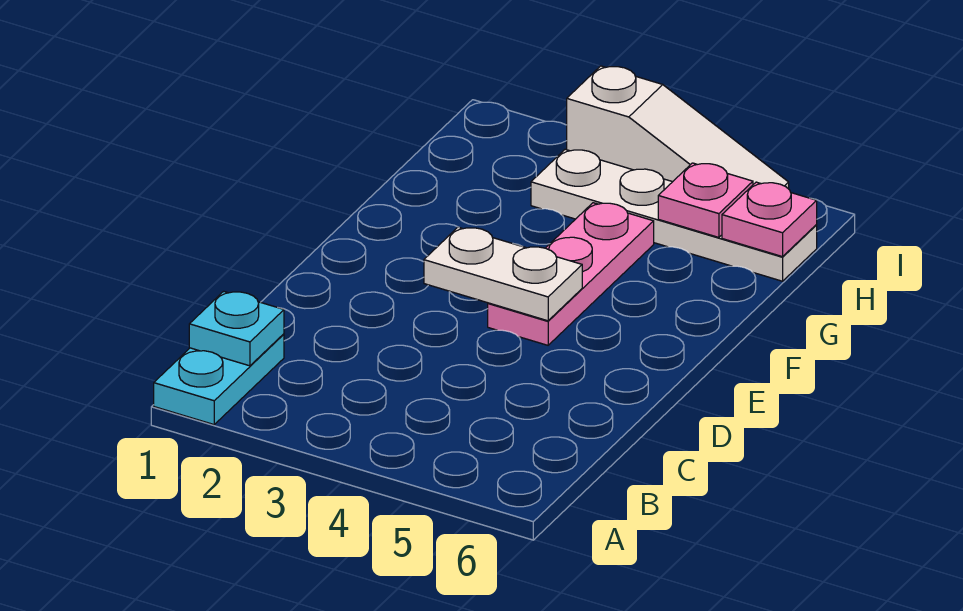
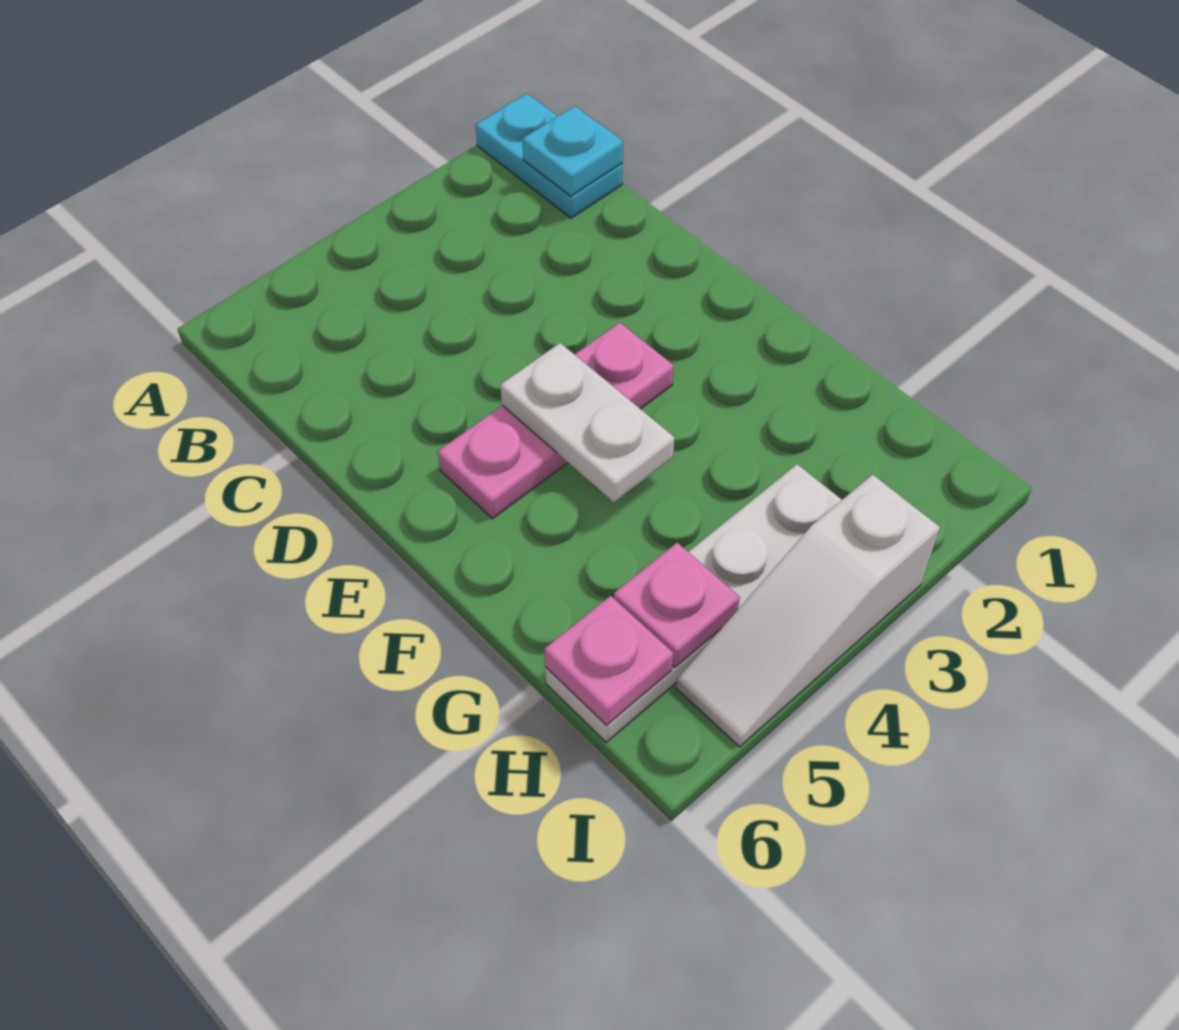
white 1x2 plate [424,227,582,321] -> white 1x2 plate turned to [500,343,675,502]
pink 1x3 plate [488,203,654,345] -> pink 1x3 plate turned to [438,323,674,519]

